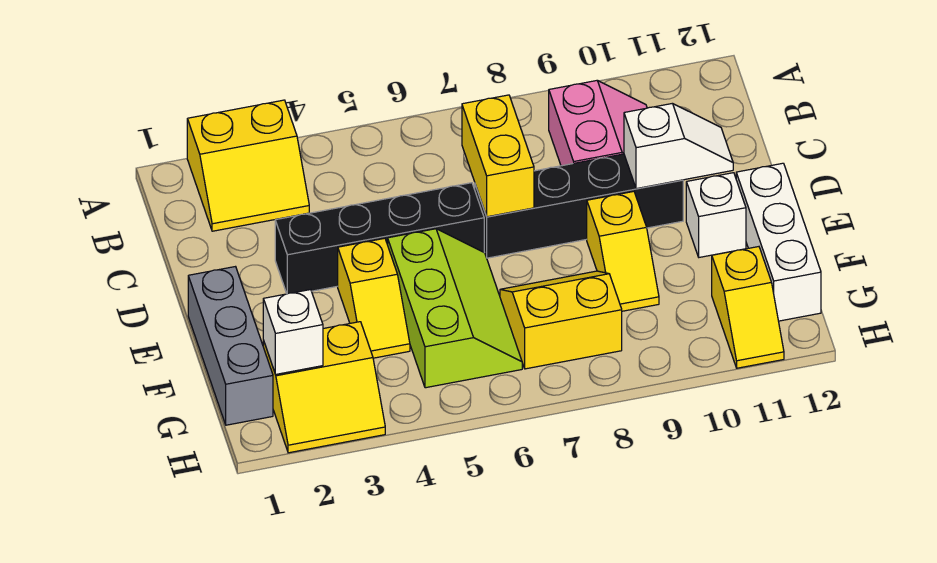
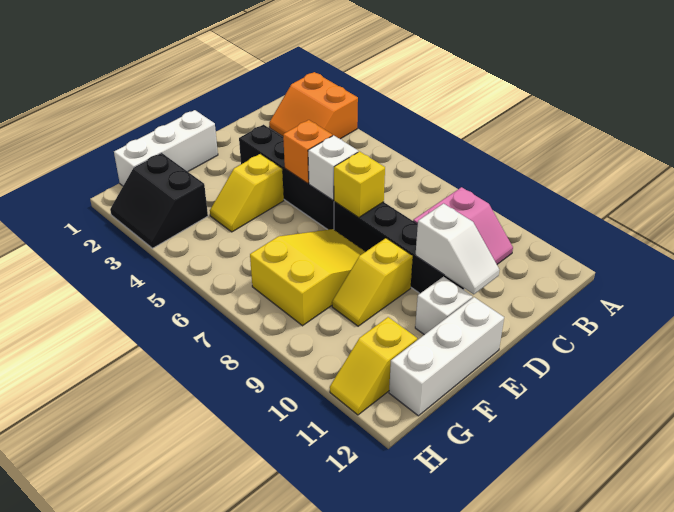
yellow 2x2 slope [187,100,309,231] -> orange 2x2 slope [269,72,358,139]
yellow 1x2 brick [462,95,534,217] -> yellow 1x1 brick [334,151,385,218]
none -> orange 1x1 brick [283,120,332,183]
grey 1x3 brick [188,267,273,425] -> white 1x3 brick [114,110,218,186]
lime 2x3 slope [388,229,522,388] -> none
yellow 2x2 slope [500,271,622,369] -> yellow 2x3 slope [250,229,365,326]
yellow 2x2 slope [263,322,385,453] -> black 2x2 slope [110,153,208,248]
white 1x1 brick [263,290,323,375] -> white 1x1 brick moved to [308,135,358,200]

